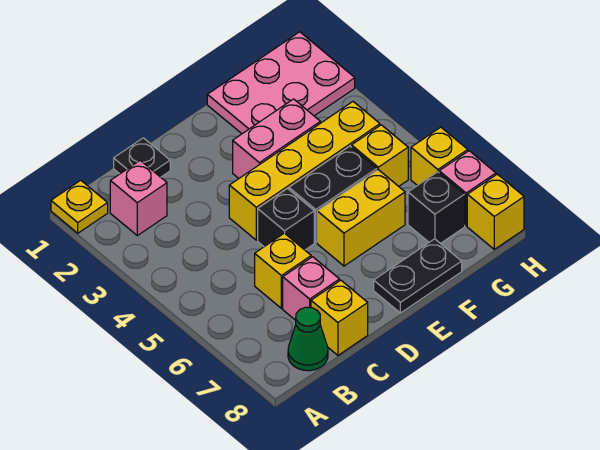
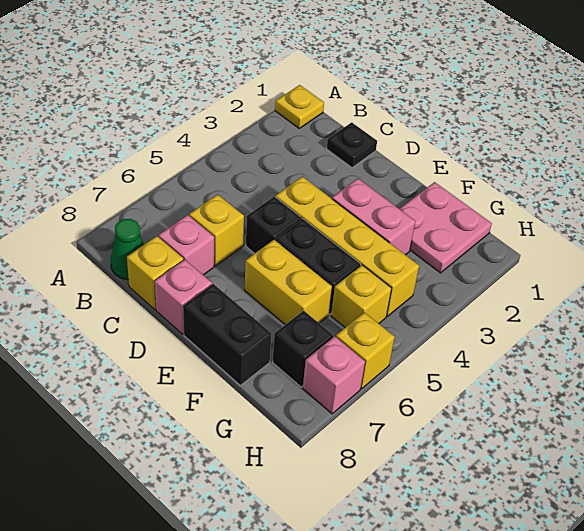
pink 1x1 brick [110,160,167,235] -> pink 1x1 brick moved to [155,260,212,334]
black 1x2 plate [374,239,462,313] -> black 1x2 brick [183,284,272,385]
pink 2x3 plate [207,32,355,134] -> pink 2x2 plate [400,182,492,273]
yellow 1x1 brick [467,174,524,249] -> none

